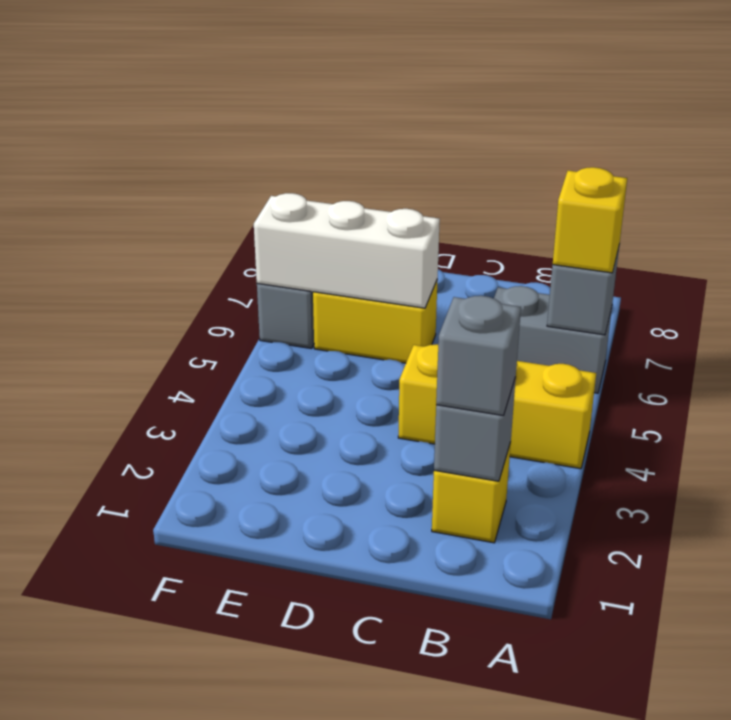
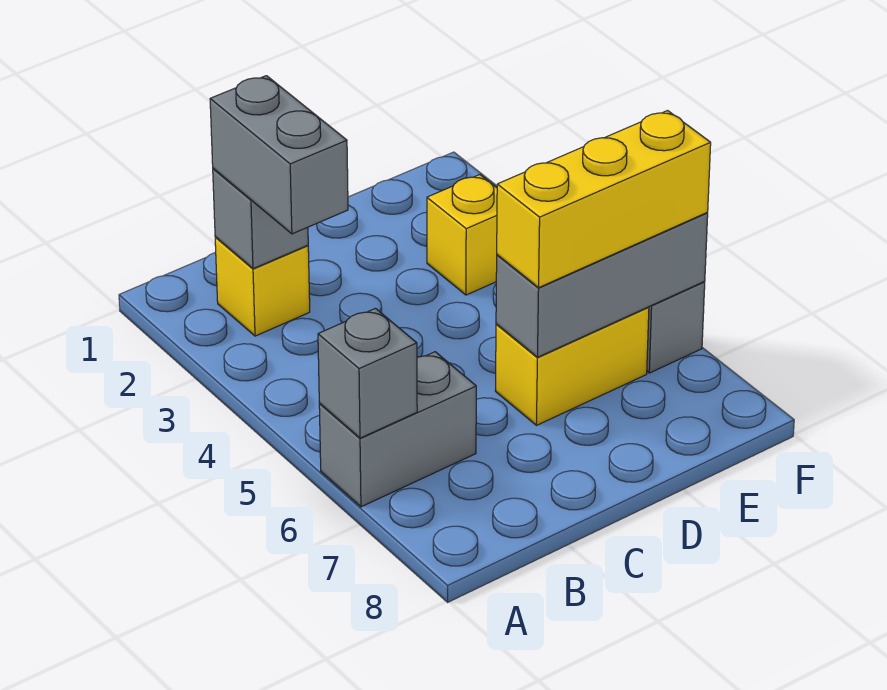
yellow 1x3 brick [398,344,596,469] -> yellow 1x3 brick moved to [497,111,711,288]
yellow 1x1 brick [553,167,627,273] -> yellow 1x1 brick moved to [427,175,497,295]
grey 1x1 brick [436,296,521,416] -> grey 1x2 brick [210,76,348,234]
white 1x3 brick [254,193,440,308] -> grey 1x3 brick [496,213,708,357]

